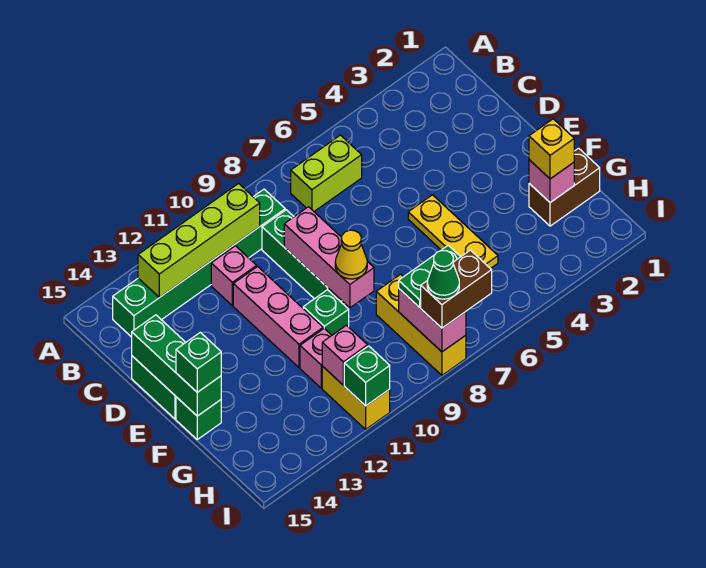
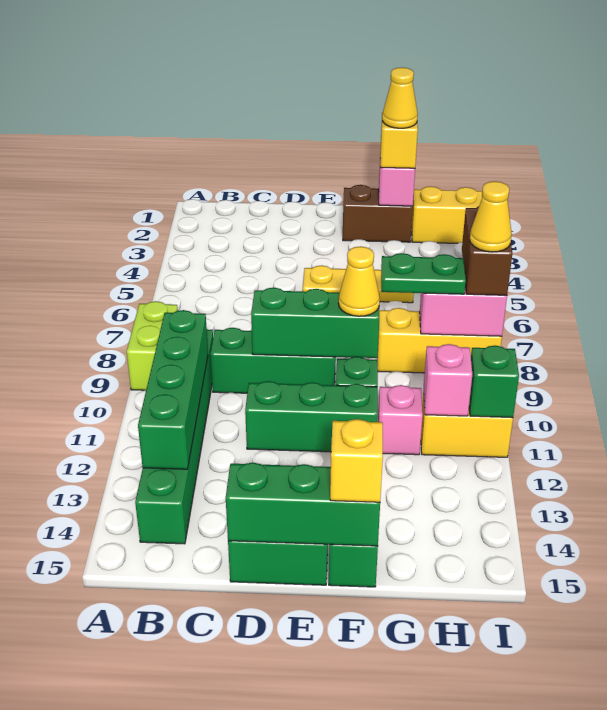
lime 1x2 brick [291,135,362,211] -> lime 1x2 brick moved to [127,301,178,390]
lime 1x4 brick [138,183,260,297] -> green 1x4 brick [138,310,208,469]
pink 1x1 brick [211,246,257,306] -> none
pink 1x3 brick [284,207,374,308] -> green 1x3 brick [251,288,379,358]
pink 1x3 brick [233,266,323,367] -> green 1x3 brick [245,381,378,452]
green 1x1 brick [176,332,221,392] -> yellow 1x1 brick [330,419,383,502]
brown 1x2 brick [529,148,600,226] -> brown 1x2 brick turned to [343,185,413,242]
none -> yellow 1x1 cone [382,68,418,128]
none -> yellow 1x2 brick [411,186,482,243]
green 1x2 plate [399,245,460,307] -> green 1x2 plate turned to [381,253,466,294]
green 1x1 cone [427,251,459,299] -> yellow 1x1 cone [470,181,512,252]

